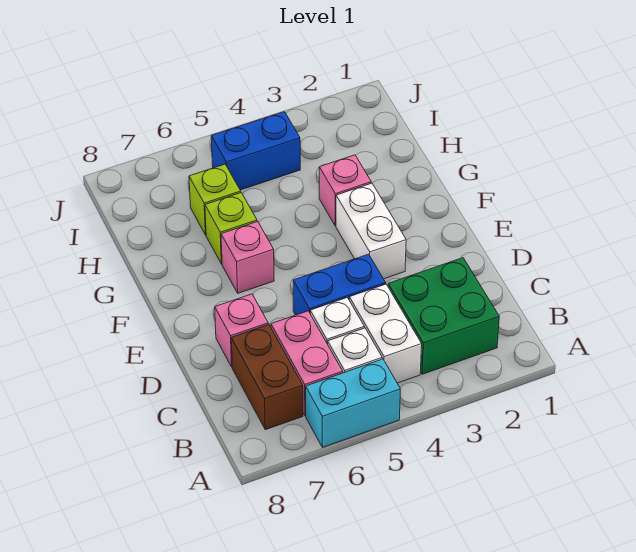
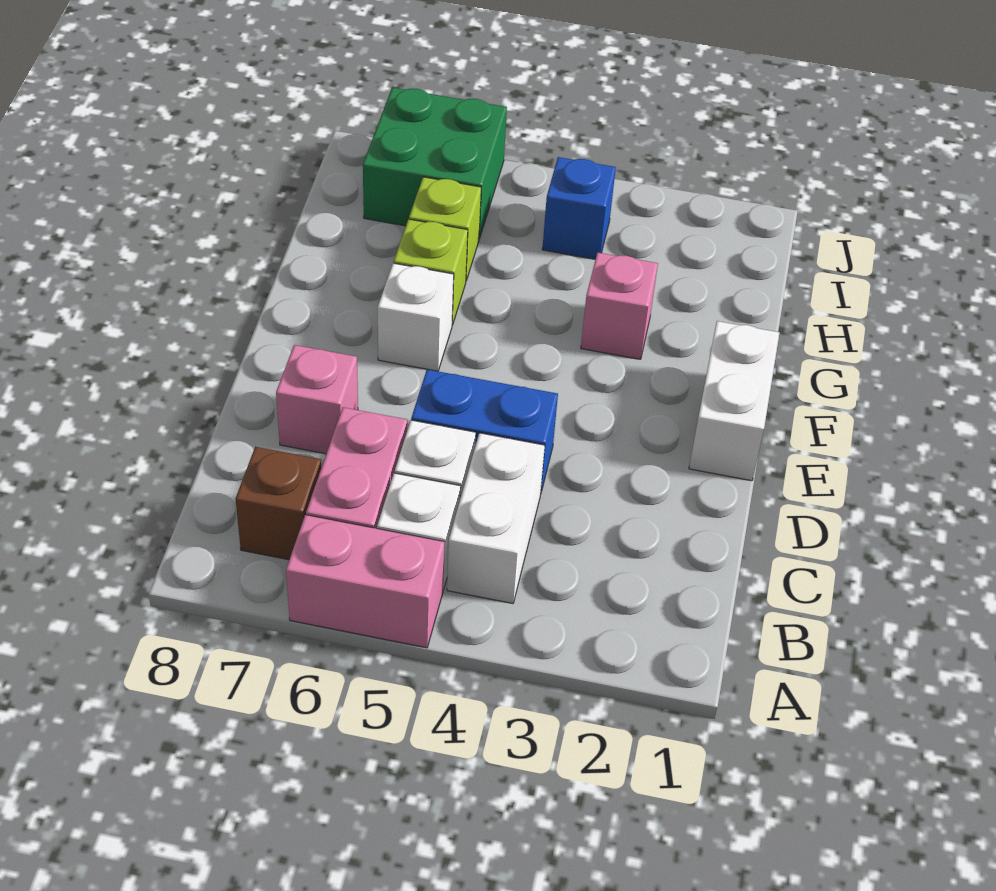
cyan 1x2 brick [306,359,400,447] -> pink 1x2 brick [286,515,444,648]
green 2x2 brick [388,258,499,374] -> green 2x2 brick moved to [363,87,507,239]
brown 1x2 brick [231,324,303,430] -> brown 1x1 brick [236,447,321,560]
white 1x2 brick [336,183,406,279] -> white 1x2 brick moved to [689,321,779,481]
pink 1x1 brick [221,221,274,293] -> white 1x1 brick [378,263,454,371]
blue 1x2 brick [211,112,300,190] -> blue 1x1 brick [542,157,616,259]

